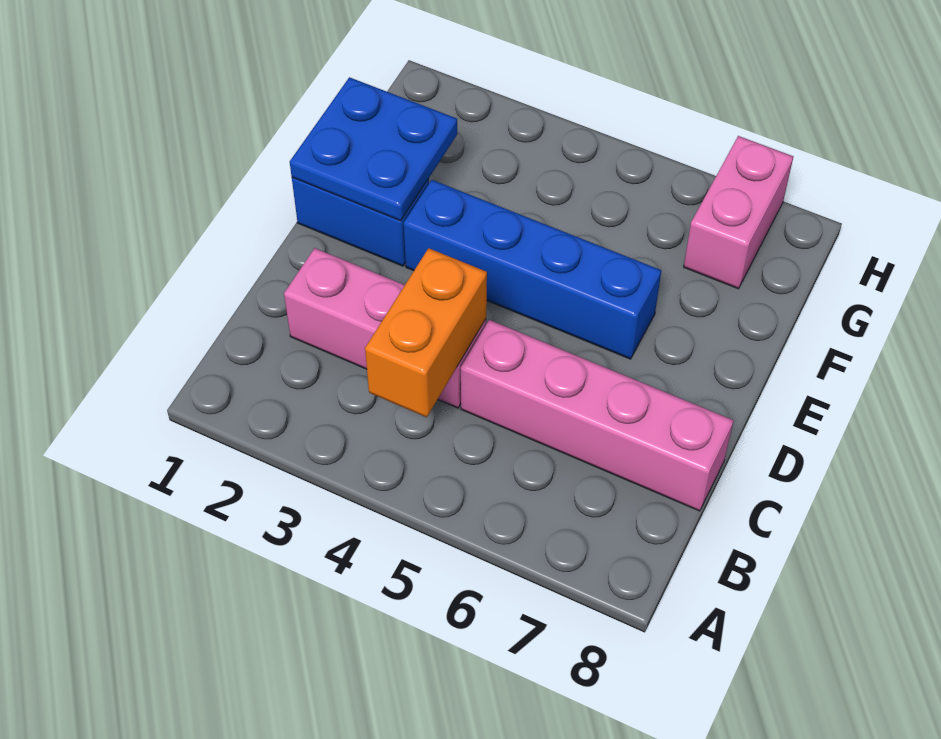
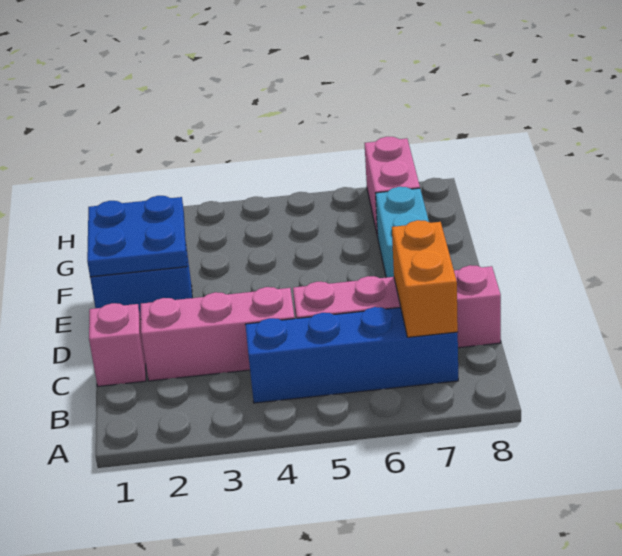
orange 1x2 brick [365,248,487,417] -> orange 1x2 brick moved to [392,220,458,337]
none -> pink 1x1 brick [89,303,146,386]
blue 1x4 brick [404,180,661,359] -> blue 1x4 brick moved to [245,307,458,403]
none -> cyan 1x2 brick [375,187,429,278]

